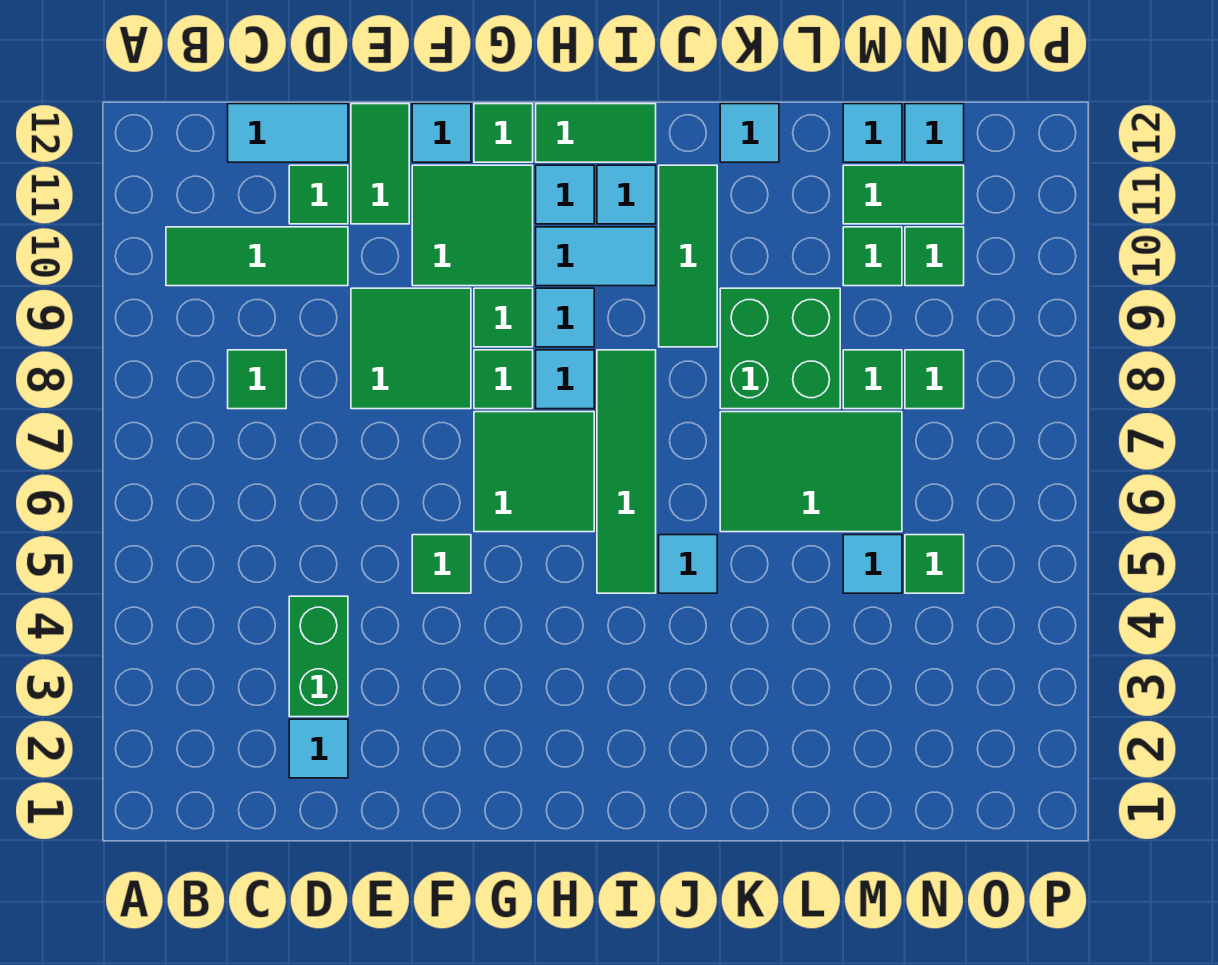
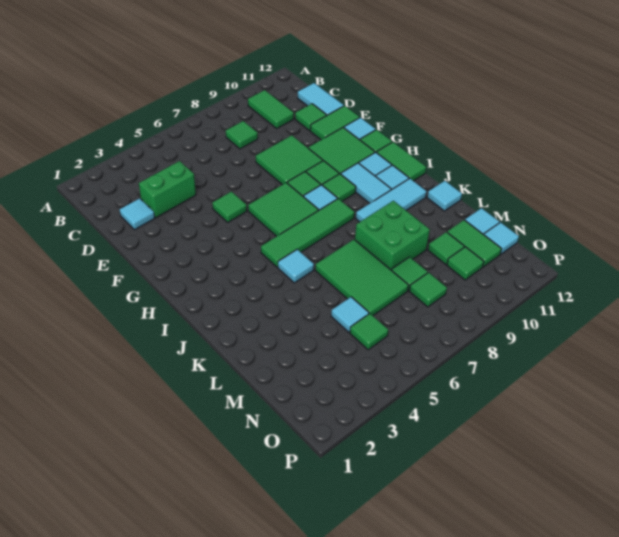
green 1x3 tile [166,227,348,286] -> green 1x2 tile [248,90,294,128]
cyan 1x1 tile [536,288,594,347] -> green 1x1 tile [322,174,356,201]
green 1x3 tile [659,165,717,347] -> cyan 1x3 tile [356,178,427,222]

